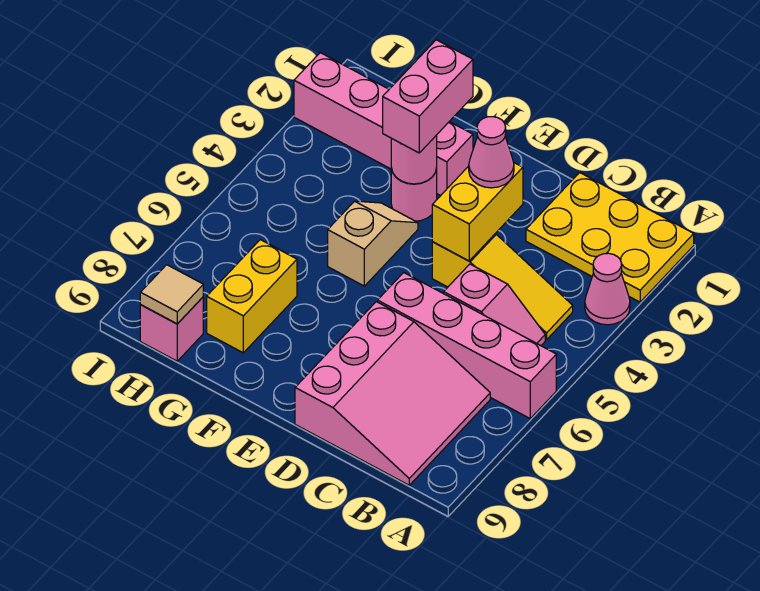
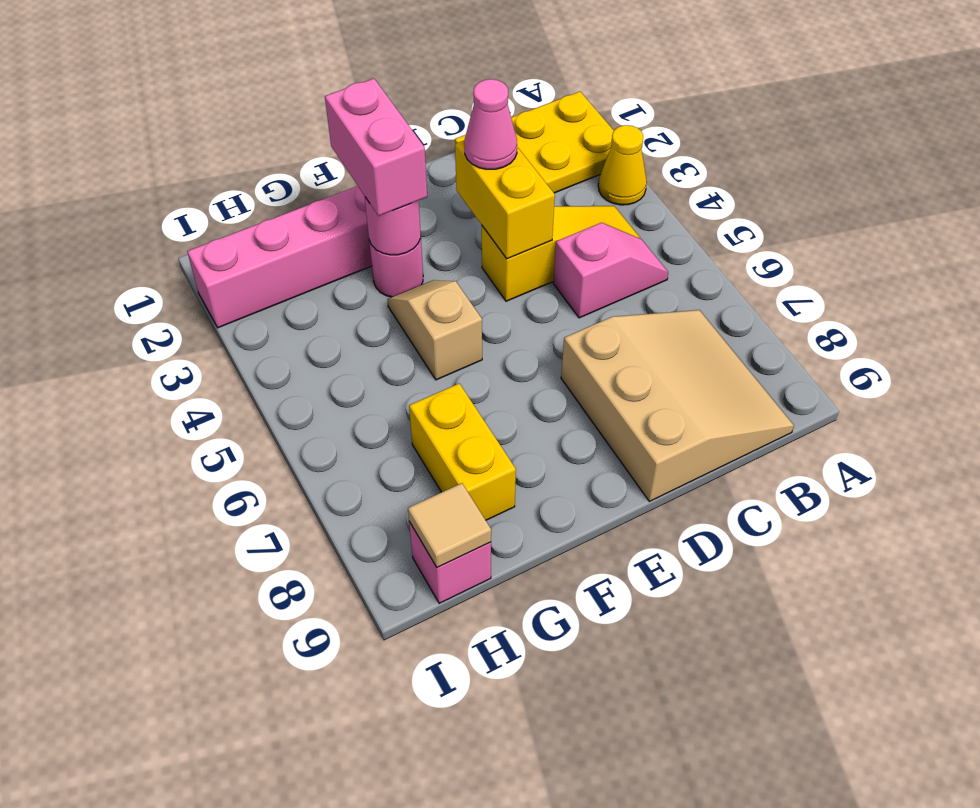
pink 1x1 cone [585,253,630,325] -> yellow 1x1 cone [598,125,647,205]
pink 1x4 brick [378,273,556,418] -> none
pink 3x3 slope [295,302,490,485] -> tan 3x3 slope [561,310,794,501]

